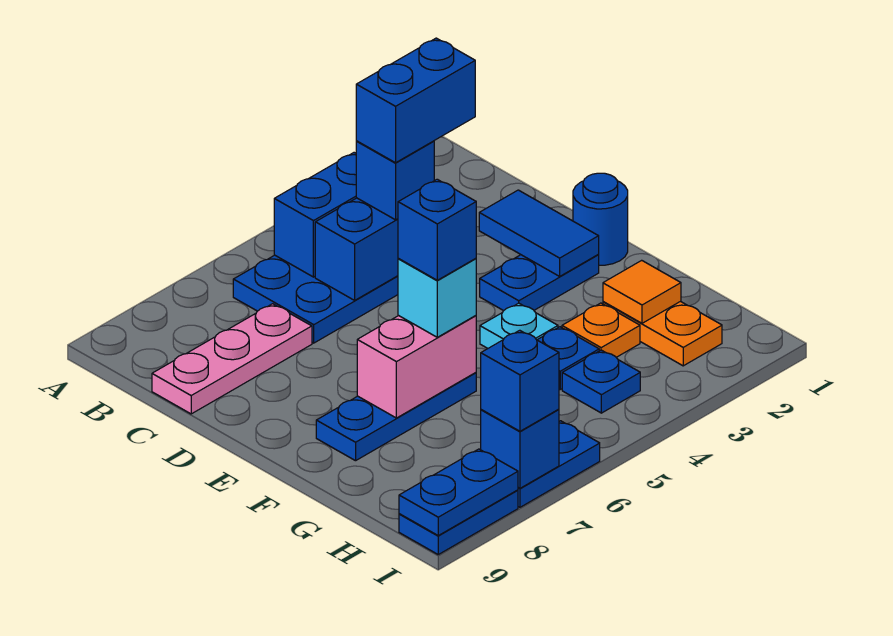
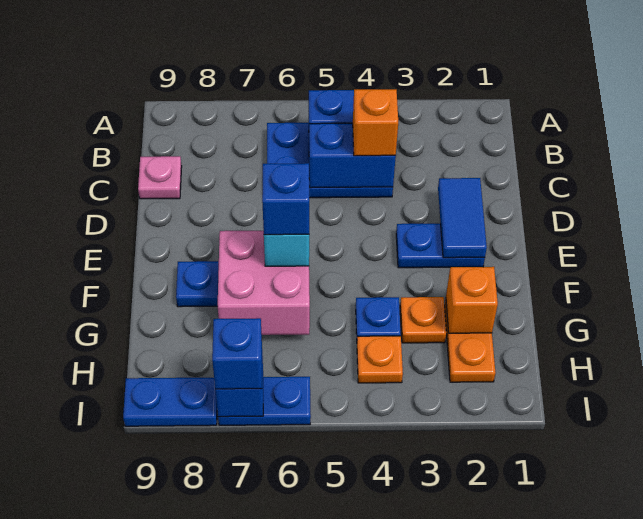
blue 1x2 brick [356,38,475,163] -> none
blue 1x1 brick [356,141,434,220] -> orange 1x1 brick [353,89,398,156]
pink 1x3 plate [152,304,312,414] -> pink 1x1 plate [138,156,182,199]
blue 1x1 round brick [573,173,628,265] -> none
cyan 1x1 plate [480,303,558,348] -> none
pink 1x2 brick [357,316,476,418] -> pink 2x2 brick [218,231,310,335]
orange 1x1 tile [603,260,681,323] -> orange 1x1 brick [446,267,498,333]
blue 1x1 plate [562,350,640,413] -> orange 1x1 plate [357,336,403,383]
blue 1x2 plate [399,449,518,535] -> none

